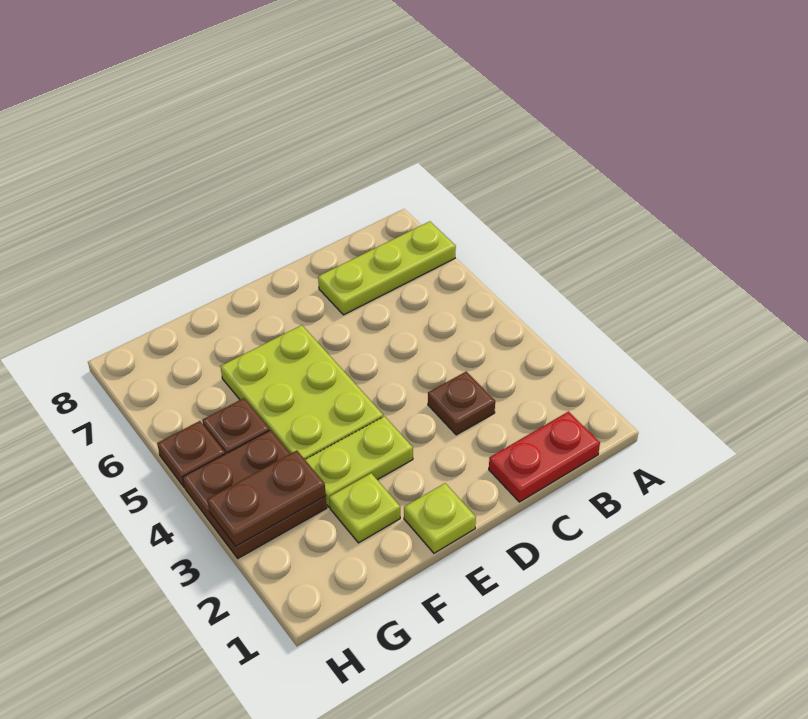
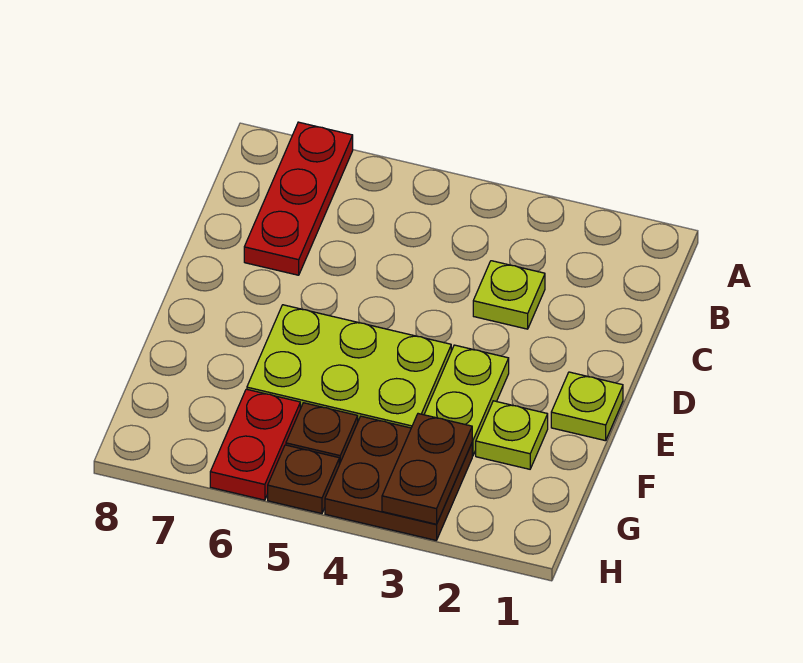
lime 1x3 plate [318,221,456,315] -> red 1x3 plate [244,122,353,275]
red 1x2 plate [489,412,600,502] -> red 1x2 plate moved to [210,389,300,500]
brown 1x1 plate [428,372,495,435] -> lime 1x1 plate [473,261,545,329]

